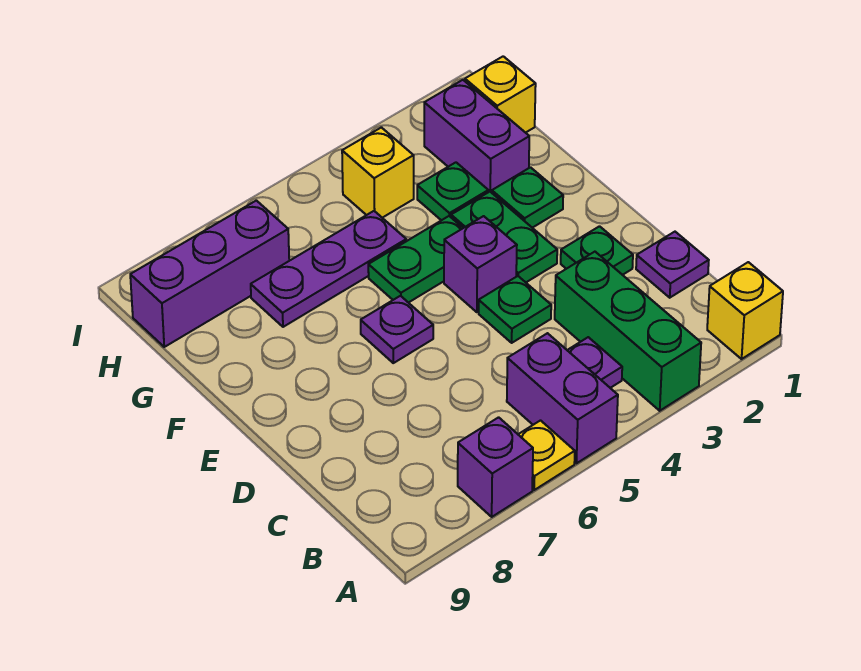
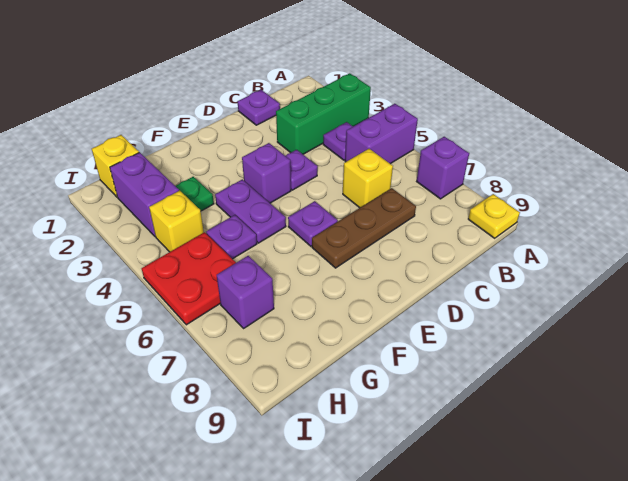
yellow 1x1 brick [707,262,783,359] -> yellow 1x1 brick moved to [343,149,393,208]
yellow 1x1 plate [518,421,575,490] -> yellow 1x1 plate moved to [468,194,520,238]
none -> brown 1x3 plate [312,188,416,268]
green 1x1 plate [561,226,633,275] -> none
green 1x1 plate [479,276,551,343] -> purple 1x1 plate [286,150,318,190]
green 1x2 plate [451,192,557,282] -> none
green 1x1 plate [492,167,563,228] -> none
green 1x2 plate [368,216,463,303] -> purple 1x2 plate [215,179,286,243]
purple 1x2 brick [424,80,529,193] -> purple 1x2 brick turned to [110,152,179,237]
purple 1x3 plate [251,211,406,327] -> purple 1x1 plate [206,215,257,259]
none -> red 2x2 plate [142,232,236,325]
purple 1x3 brick [130,201,289,347] -> purple 1x1 brick [217,256,274,328]

